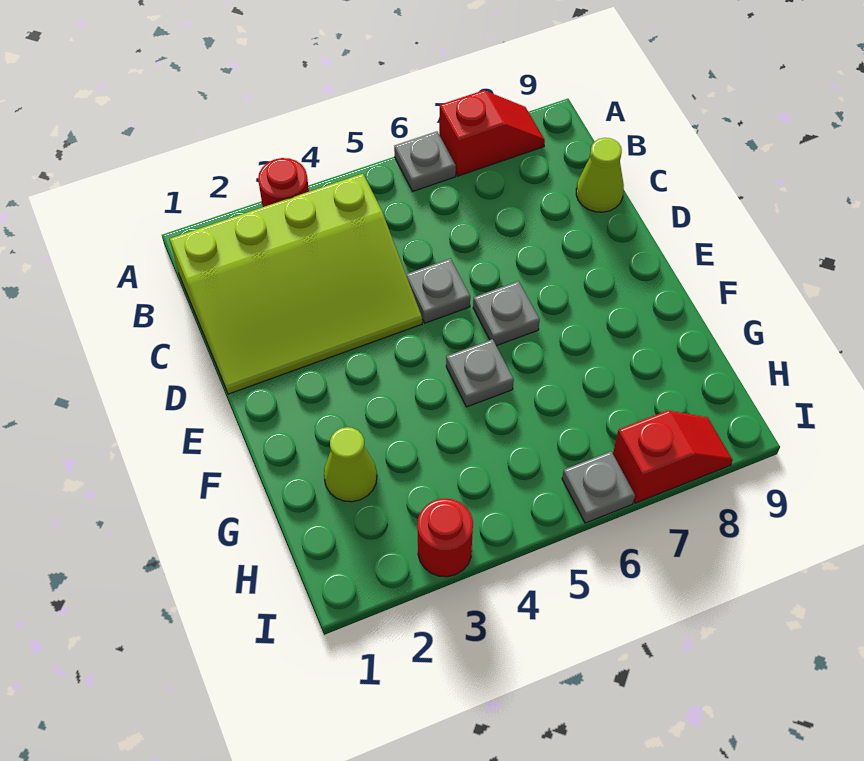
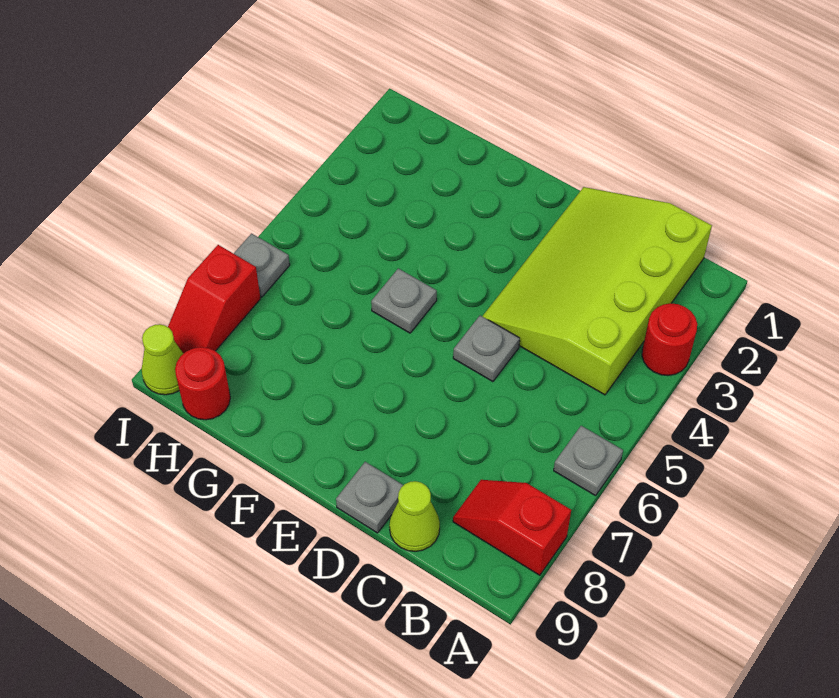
red 1x2 slope [439,90,545,176] -> red 1x2 slope turned to [453,480,571,575]
grey 1x1 plate [473,281,540,346] -> grey 1x1 plate moved to [336,462,403,533]
lime 1x1 cone [324,427,377,502] -> lime 1x1 cone moved to [142,324,183,395]
red 1x1 round brick [417,499,473,577] -> red 1x1 round brick moved to [175,347,230,420]

